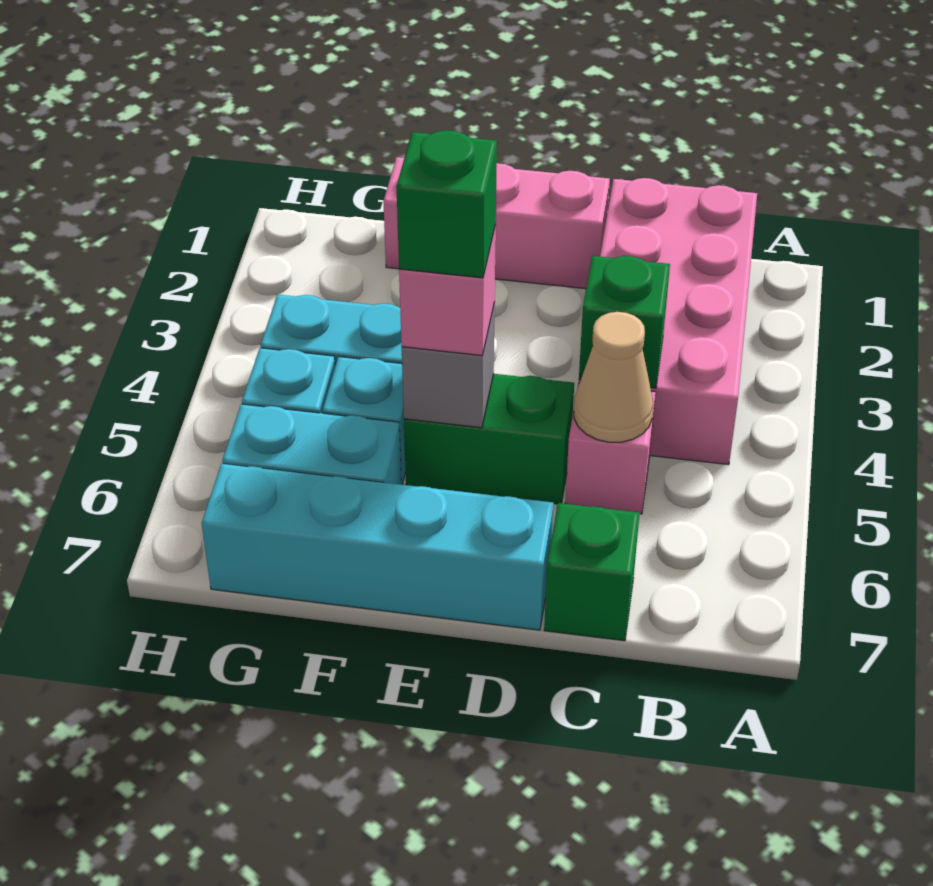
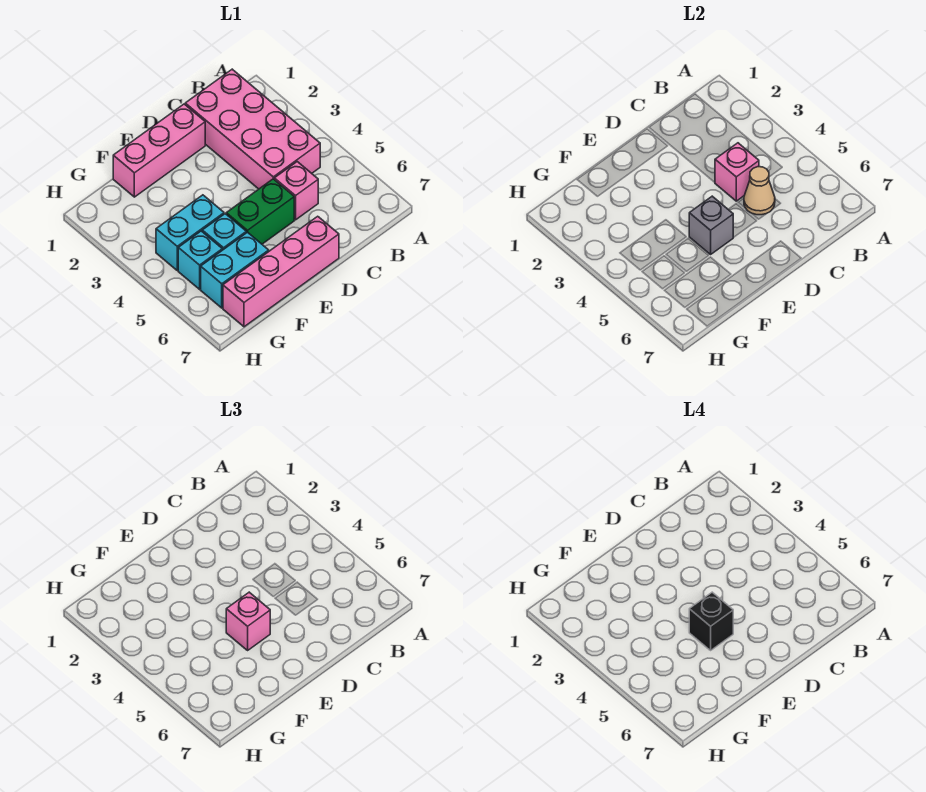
green 1x1 brick [579,256,670,388] -> pink 1x1 brick [715,143,759,201]
green 1x1 brick [544,503,640,641] -> none
cyan 1x4 brick [202,464,554,630] -> pink 1x4 brick [223,216,339,327]
green 1x1 brick [396,130,497,278] -> black 1x1 brick [689,592,733,650]

